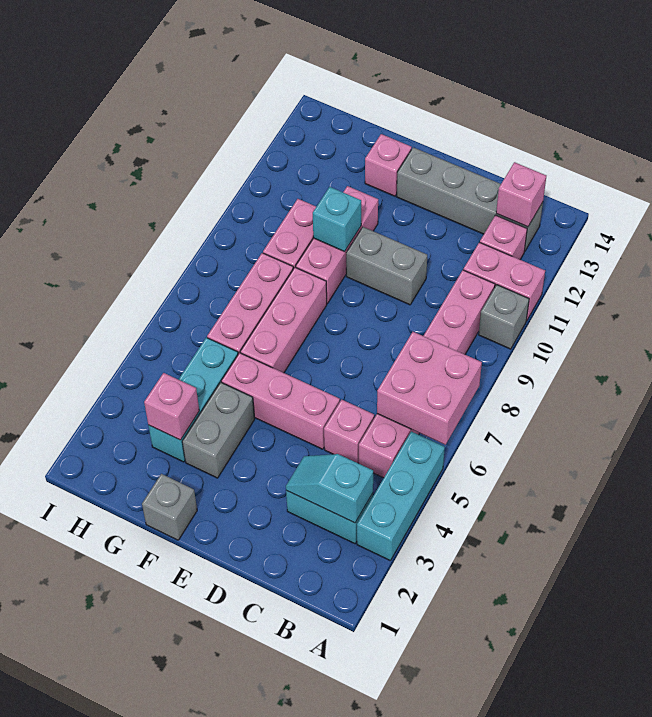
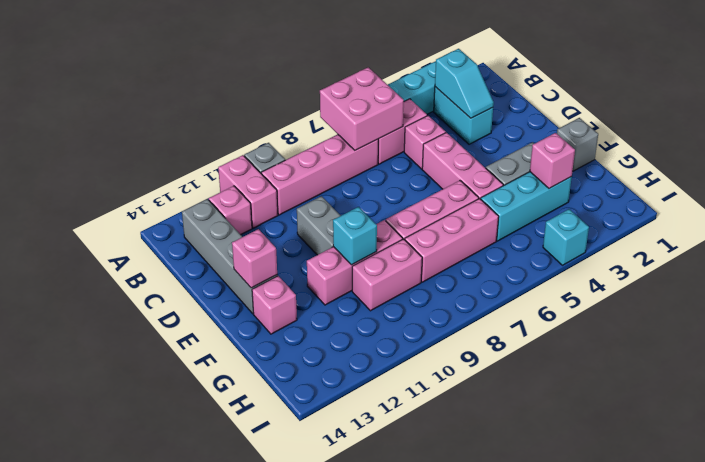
pink 1x1 brick [496,162,546,227] -> pink 1x1 brick moved to [232,229,277,288]
none -> cyan 1x1 brick [543,209,589,265]

